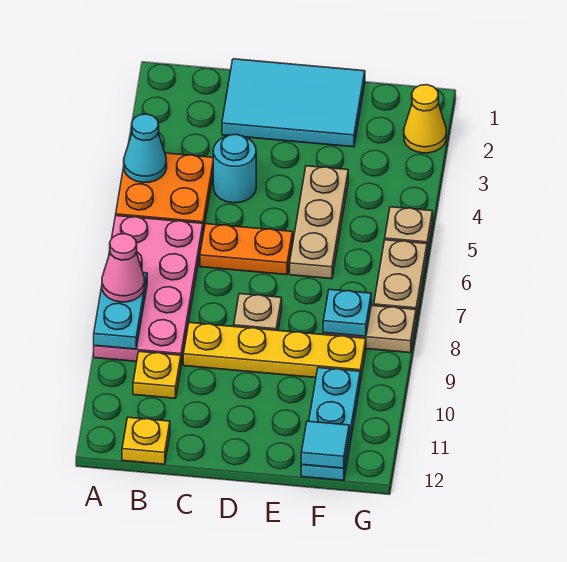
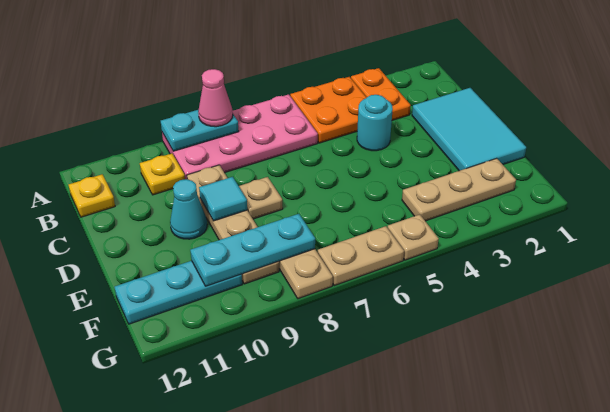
cyan 1x1 cone [124,114,167,183] -> cyan 1x1 cone moved to [170,179,207,239]
orange 1x2 plate [200,224,293,275] -> orange 1x2 plate moved to [351,68,411,120]
yellow 1x4 plate [183,323,366,381] -> tan 1x4 plate [187,165,279,284]
tan 1x3 plate [290,166,348,279] -> tan 1x3 plate moved to [402,158,516,221]
cyan 1x1 plate [323,289,371,336] -> cyan 1x3 plate [190,214,315,286]
cyan 1x1 tile [301,421,349,468] -> cyan 1x1 tile moved to [199,177,247,221]
yellow 1x1 cone [404,85,446,153] -> none

